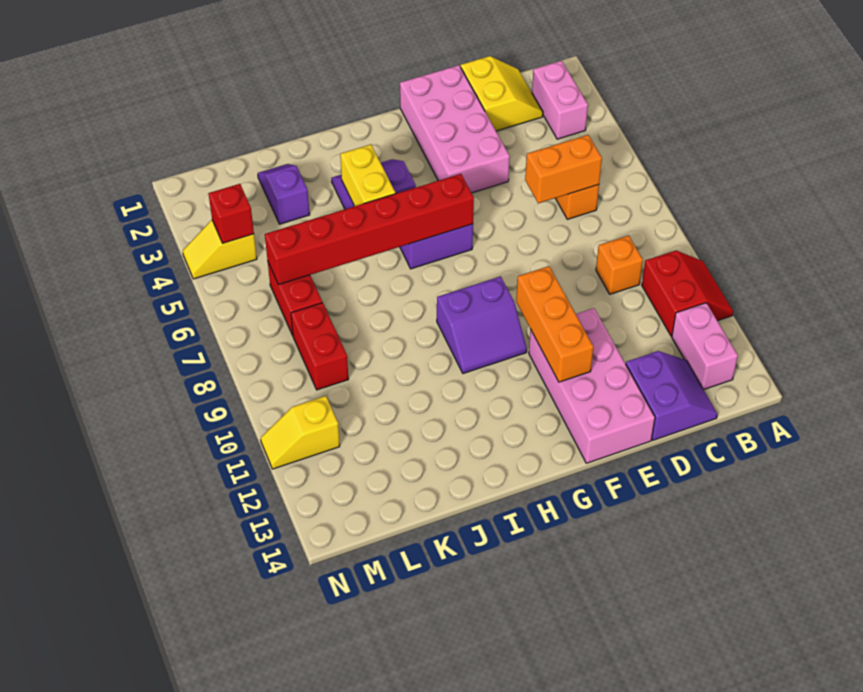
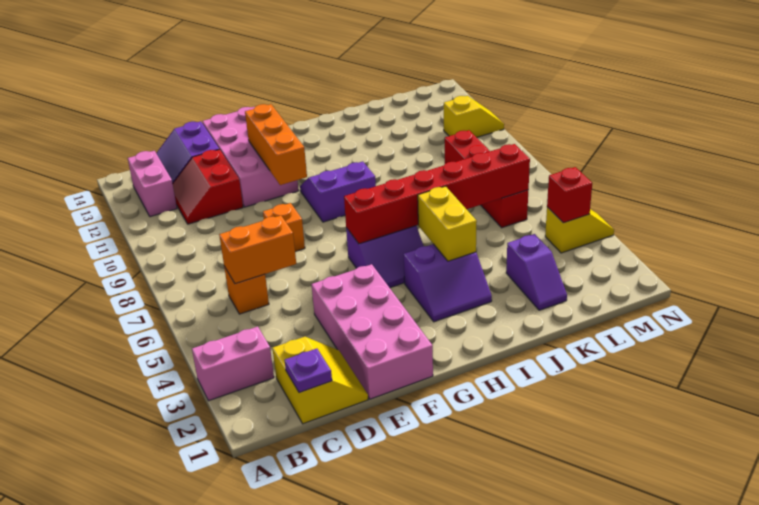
red 2x2 slope [642,251,733,336] -> red 2x2 slope moved to [173,149,243,224]
pink 1x2 brick [532,61,588,139] -> pink 1x2 brick turned to [192,326,274,401]
yellow 2x2 slope [461,56,543,131] -> yellow 2x2 slope turned to [272,337,368,424]
none -> purple 1x1 plate [285,349,332,393]
orange 1x1 brick [596,235,643,294] -> orange 1x1 brick moved to [263,203,305,252]

